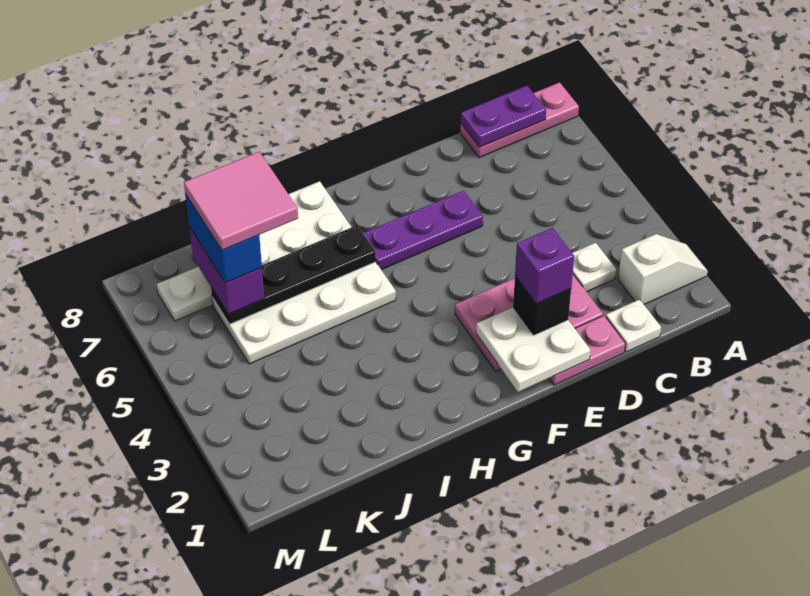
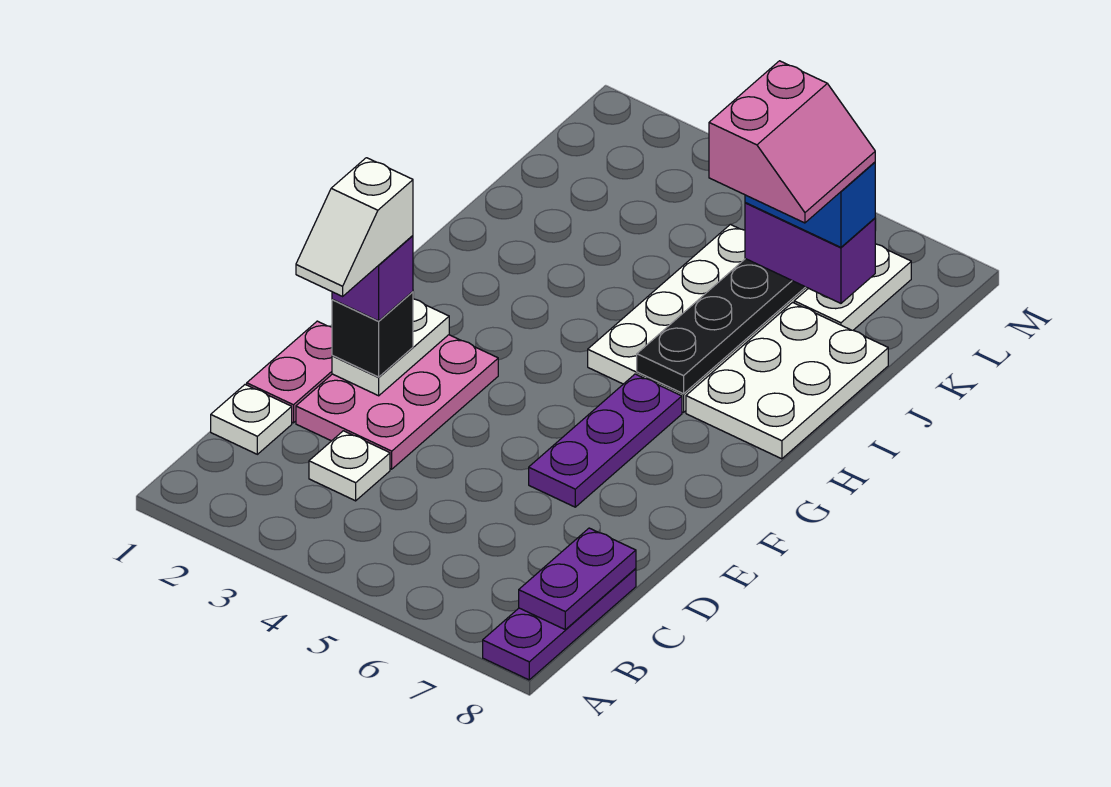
white 1x2 slope [618,234,708,304] -> white 1x2 slope moved to [296,158,413,296]
pink 1x3 plate [460,82,579,158] -> purple 1x3 plate [483,569,636,680]
white 2x2 plate [476,307,591,392] -> white 1x2 plate [332,299,449,396]
pink 2x2 tile [184,152,298,250] -> pink 2x2 slope [709,61,875,223]

